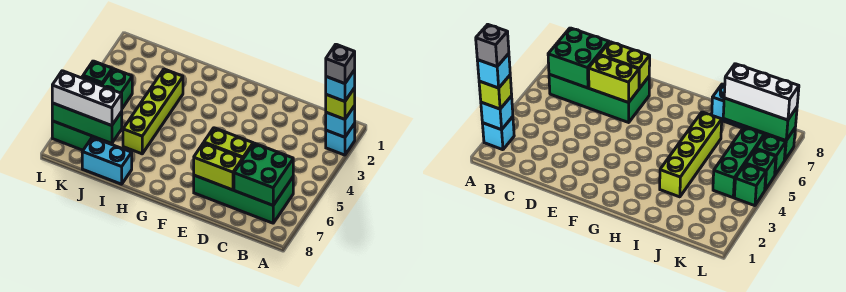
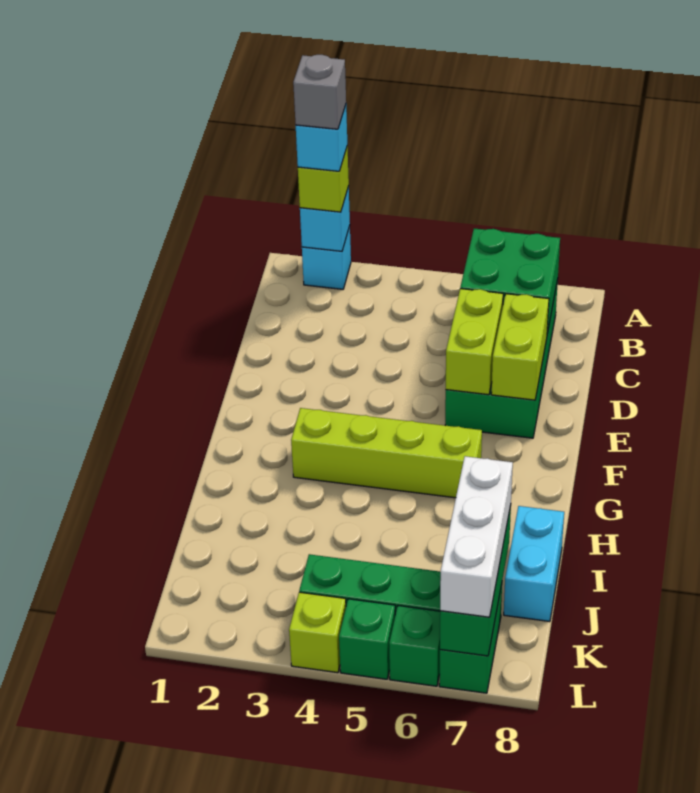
lime 1x4 brick [123,69,183,154] -> lime 1x4 brick moved to [291,408,482,498]
green 1x1 brick [83,61,112,84] -> lime 1x1 brick [289,592,346,673]

